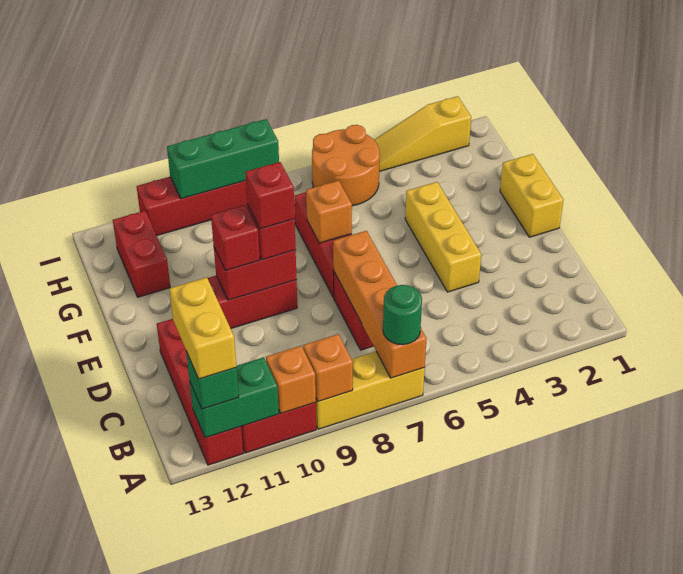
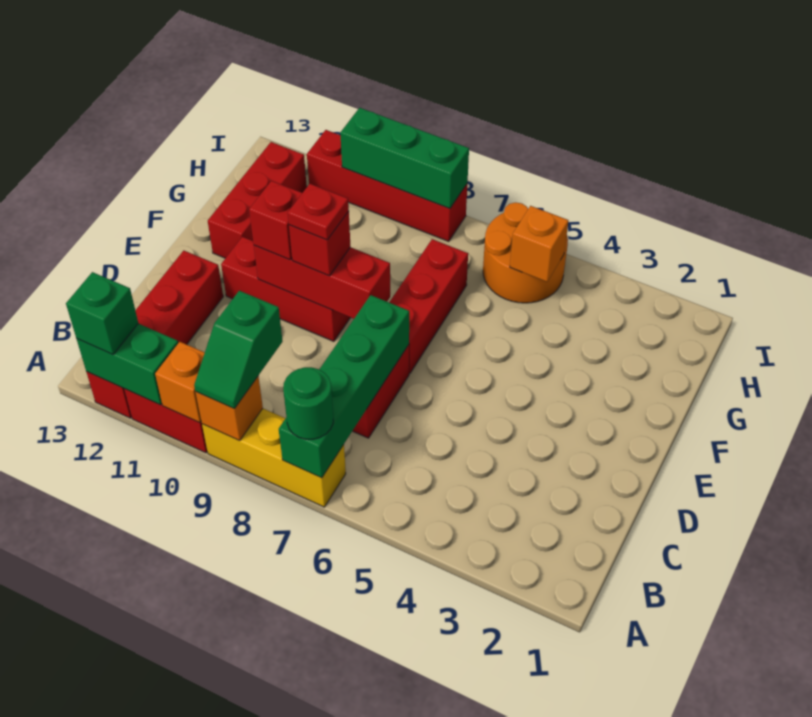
orange 1x4 brick [333,231,426,378] -> green 1x4 brick [279,295,409,478]
none -> green 1x2 slope [194,291,283,409]
yellow 1x2 brick [169,277,236,379] -> none
yellow 1x3 brick [405,182,481,292] -> none
yellow 1x2 brick [500,154,563,237] -> none
red 1x2 brick [214,248,297,300] -> red 1x3 brick [254,245,390,319]
red 1x1 brick [245,162,295,229] -> red 1x1 plate [288,184,349,240]
orange 1x1 brick [306,180,352,243] -> orange 1x1 brick moved to [510,206,568,282]
red 1x2 brick [113,211,170,297] -> red 1x3 brick [208,142,307,258]
yellow 1x3 slope [374,96,471,172] -> none

